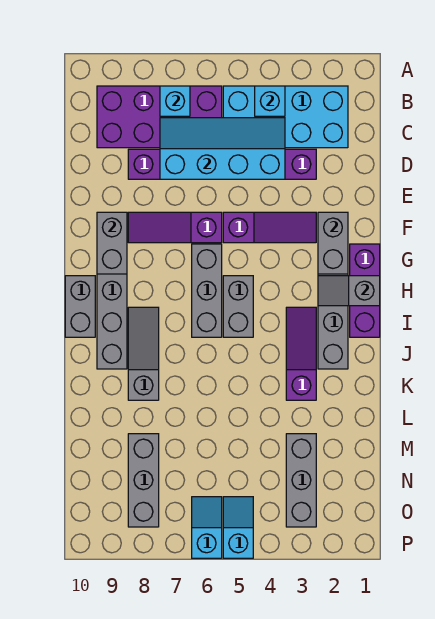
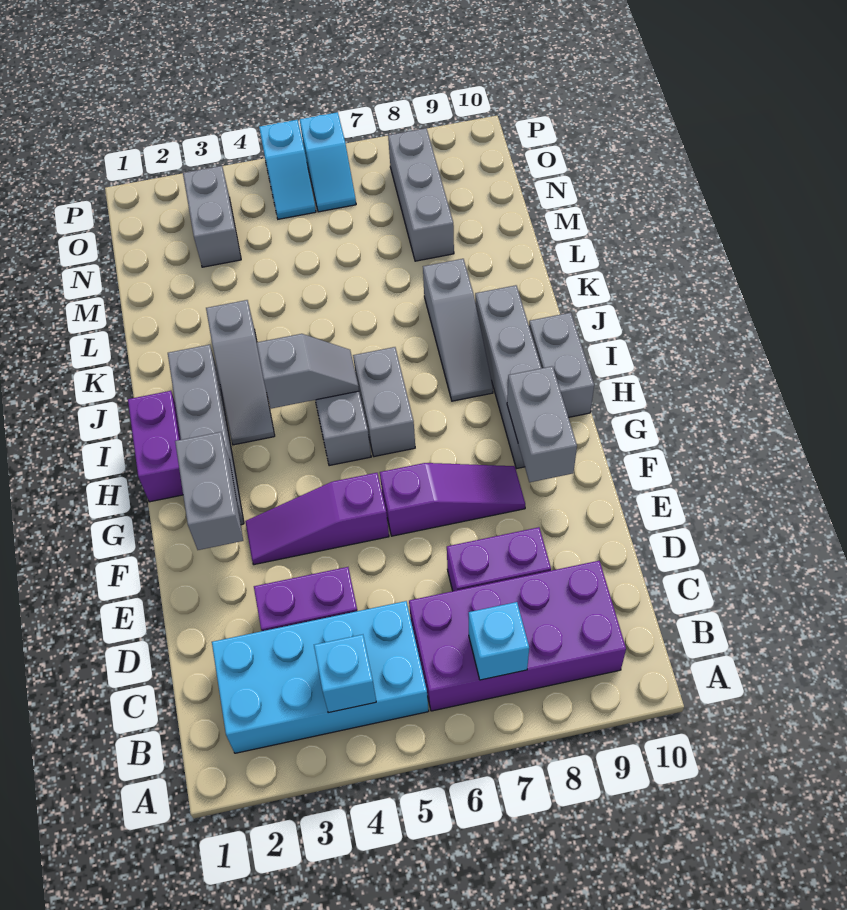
cyan 2x4 slope [160,118,285,179] -> none
purple 1x3 brick [350,244,380,337] -> purple 1x2 brick [128,391,183,502]
grey 1x3 brick [192,244,222,337] -> grey 1x2 brick [353,347,415,457]
grey 1x2 slope [318,276,380,306] -> grey 1x2 slope moved to [257,334,359,409]
purple 1x3 slope [286,307,316,400] -> grey 1x3 slope [206,300,275,445]
grey 1x3 brick [286,434,316,527] -> grey 1x2 brick [183,166,241,267]

